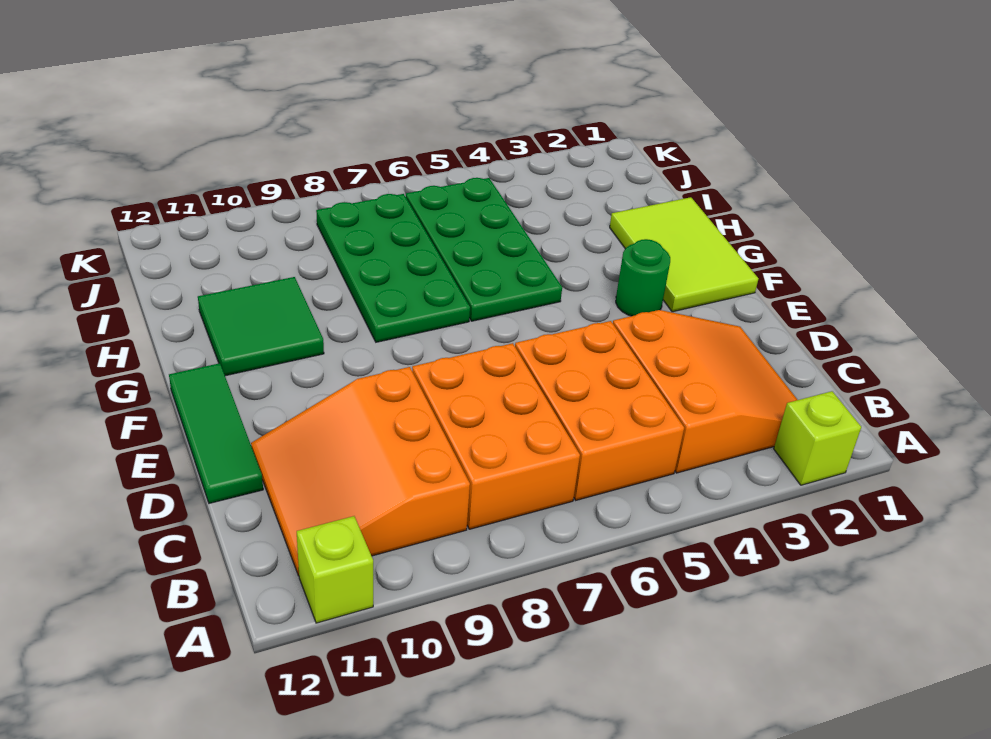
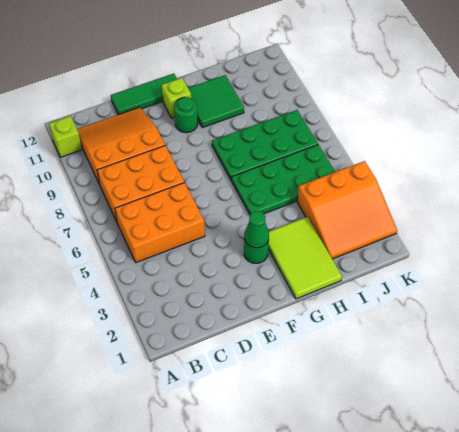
lime 1x1 brick [774,391,861,485] -> lime 1x1 brick moved to [162,78,191,118]
orange 3x3 slope [613,310,797,473] -> orange 3x3 slope moved to [297,161,397,259]
lime 2x3 tile [610,197,758,312] -> lime 2x3 tile turned to [268,217,342,299]
none -> green 1x1 cone [244,211,269,248]
none -> green 1x1 round brick [174,97,198,133]

